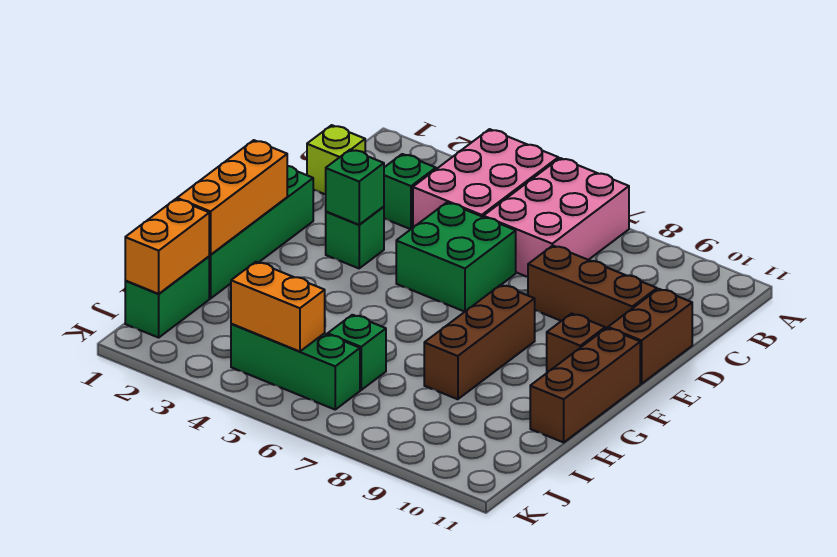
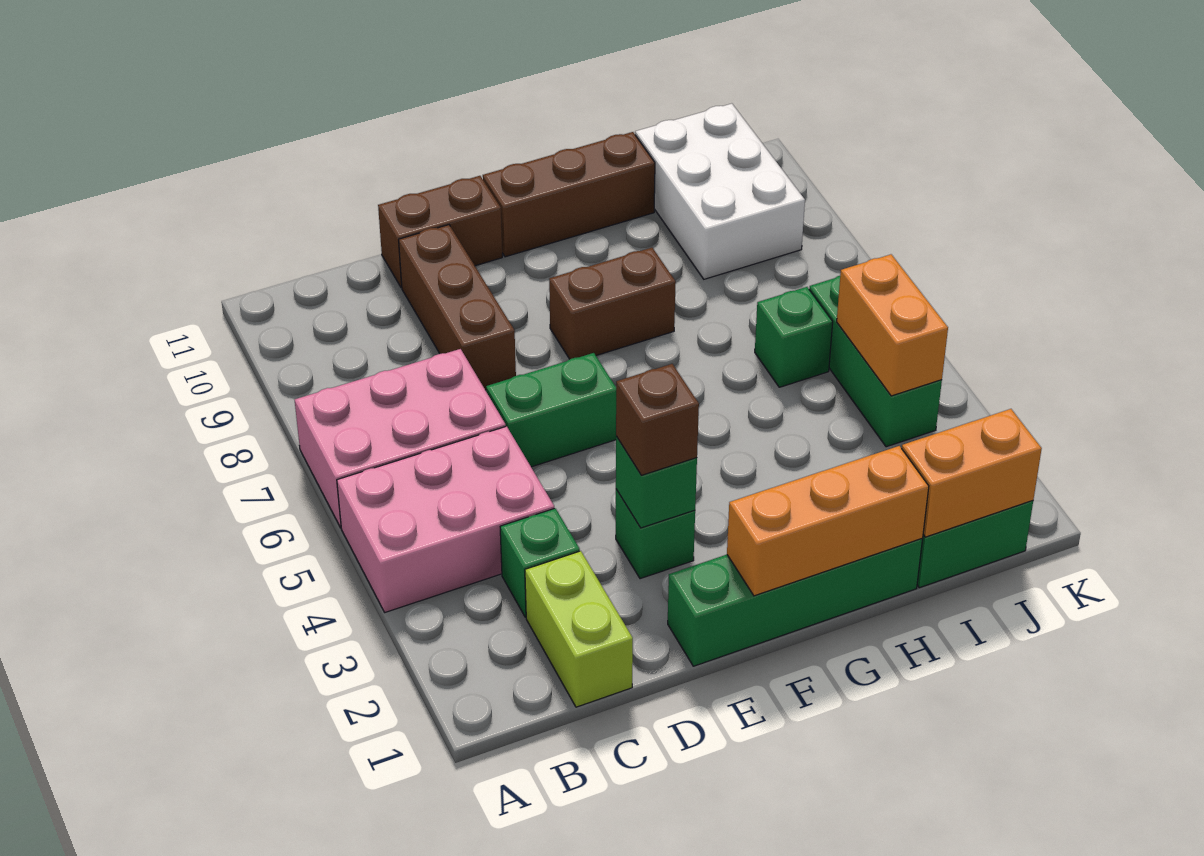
lime 1x1 brick [307,125,365,195] -> lime 1x2 brick [525,551,633,707]
green 2x2 brick [396,202,516,312] -> green 1x2 brick [486,353,616,467]
brown 1x3 brick [424,285,535,399] -> brown 1x2 brick [549,248,676,359]
brown 1x1 brick [547,314,605,373] -> brown 1x1 brick moved to [616,364,699,475]
none -> white 2x3 brick [635,104,805,279]

